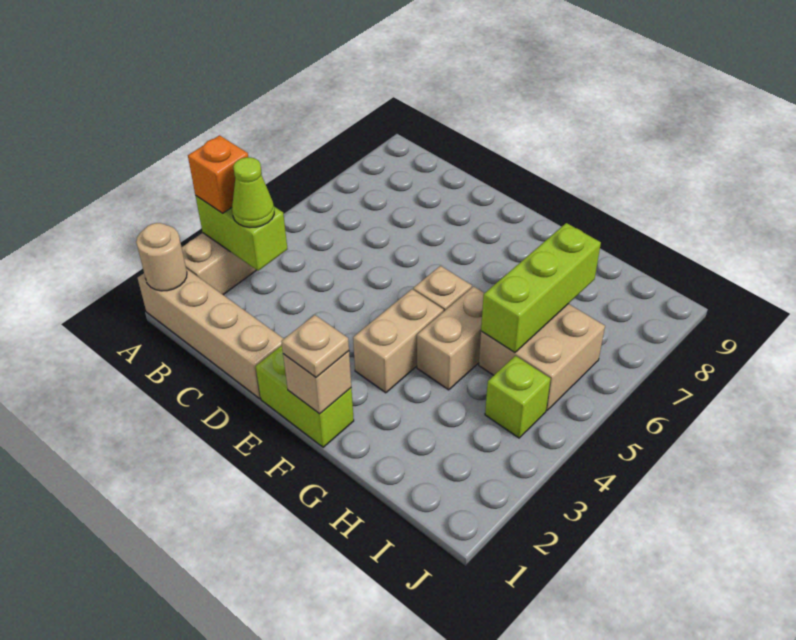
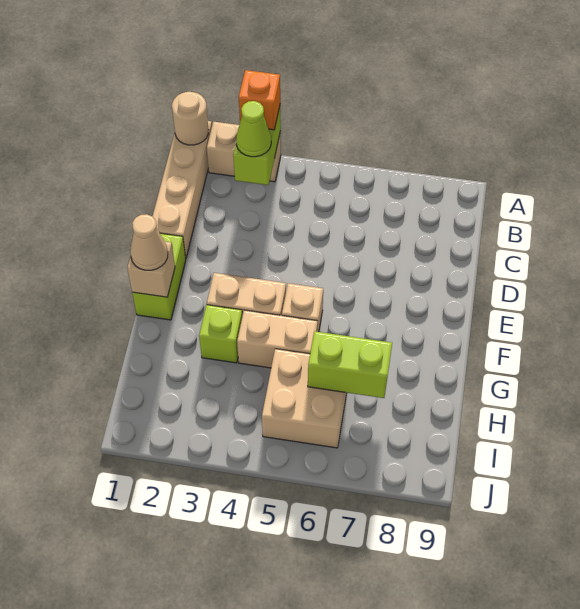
tan 1x1 plate [281,315,349,377] -> tan 1x1 cone [130,214,168,270]
lime 1x3 brick [481,223,601,353] -> lime 1x2 brick [308,331,392,398]
lime 1x1 brick [485,356,551,438] -> lime 1x1 brick moved to [199,305,242,363]

